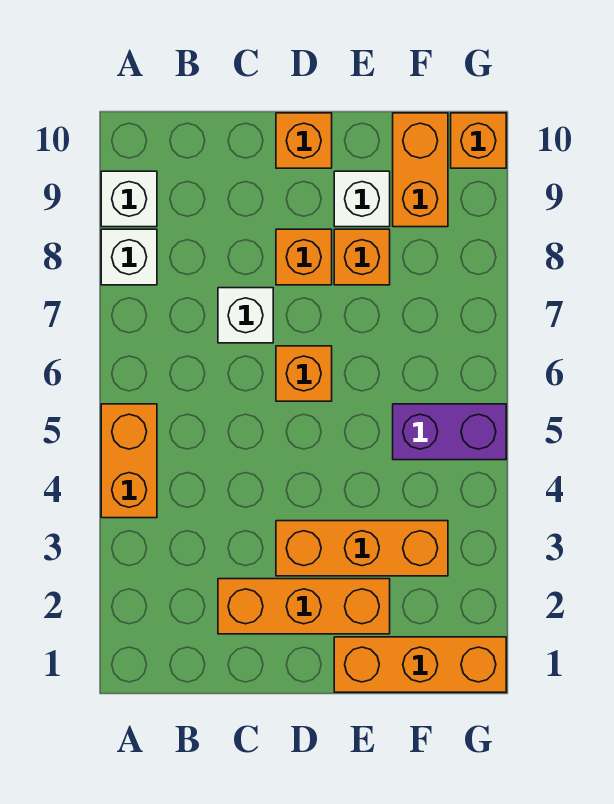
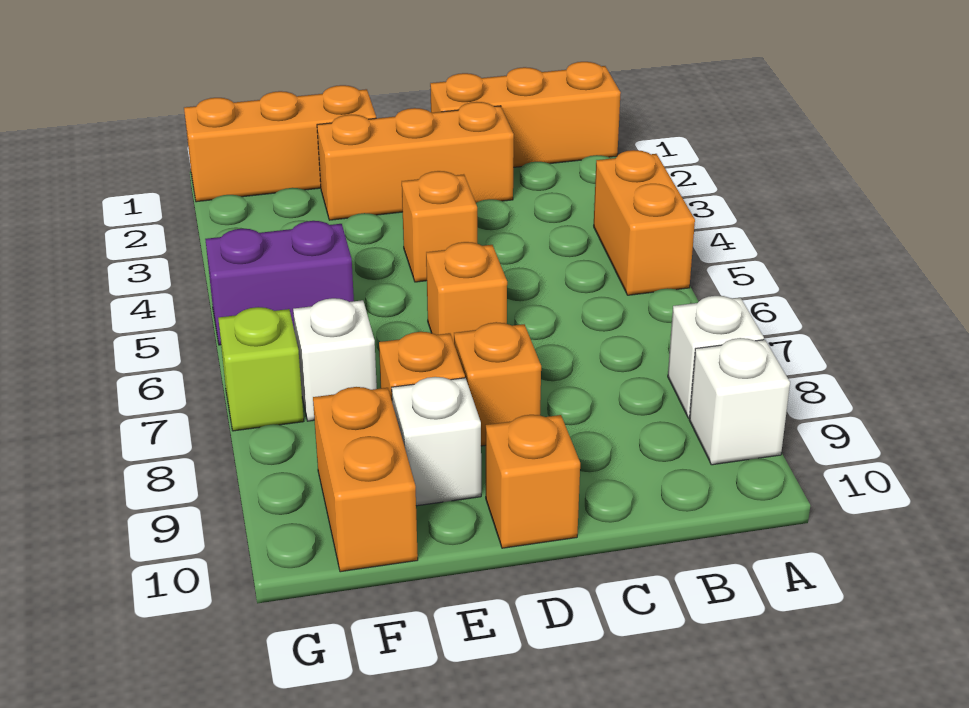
white 1x1 brick [218,288,273,343] -> white 1x1 brick moved to [293,298,377,421]
orange 1x3 brick [276,521,448,576] -> orange 1x3 brick moved to [430,62,621,167]
none -> lime 1x1 brick [218,307,304,431]
orange 1x1 brick [451,113,506,168] -> orange 1x1 brick moved to [402,171,477,282]

